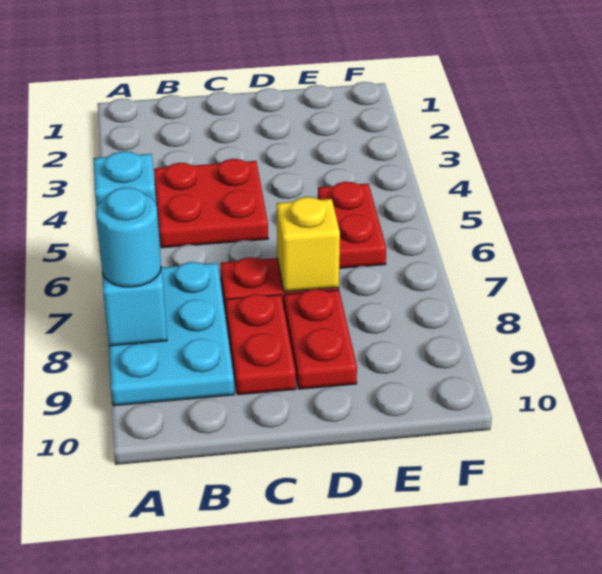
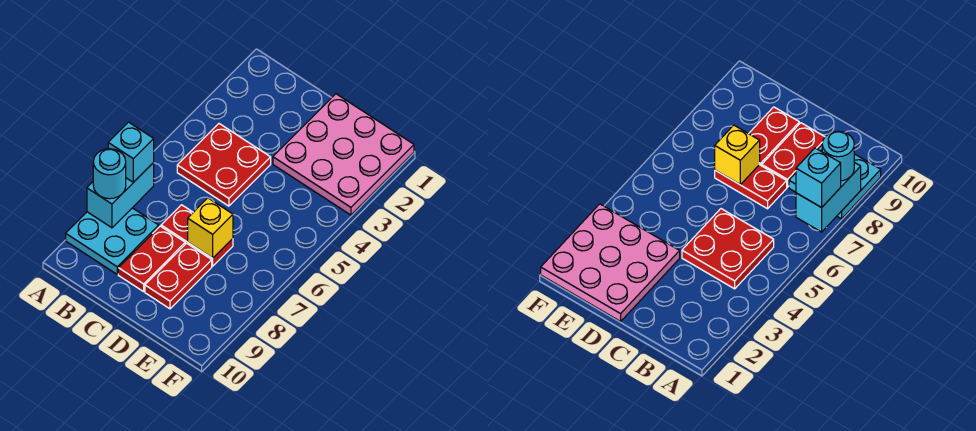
cyan 2x3 plate [109,262,234,406] -> cyan 2x2 plate [66,208,159,274]
none -> pink 3x3 plate [273,94,414,215]
red 1x2 plate [318,182,386,268] -> none

